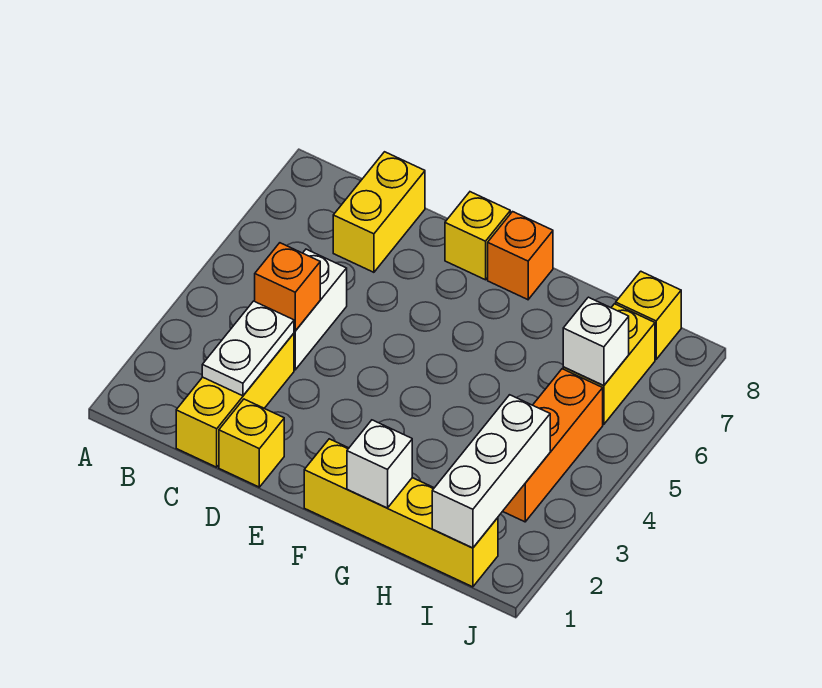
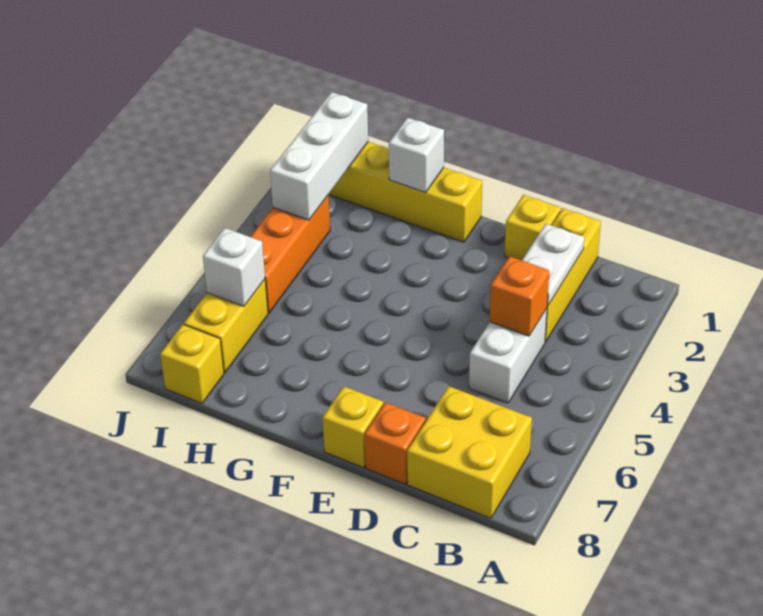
yellow 1x2 brick [333,152,425,272] -> yellow 2x2 brick [407,386,532,518]
orange 1x1 brick [488,212,553,300] -> orange 1x1 brick moved to [365,402,426,484]

